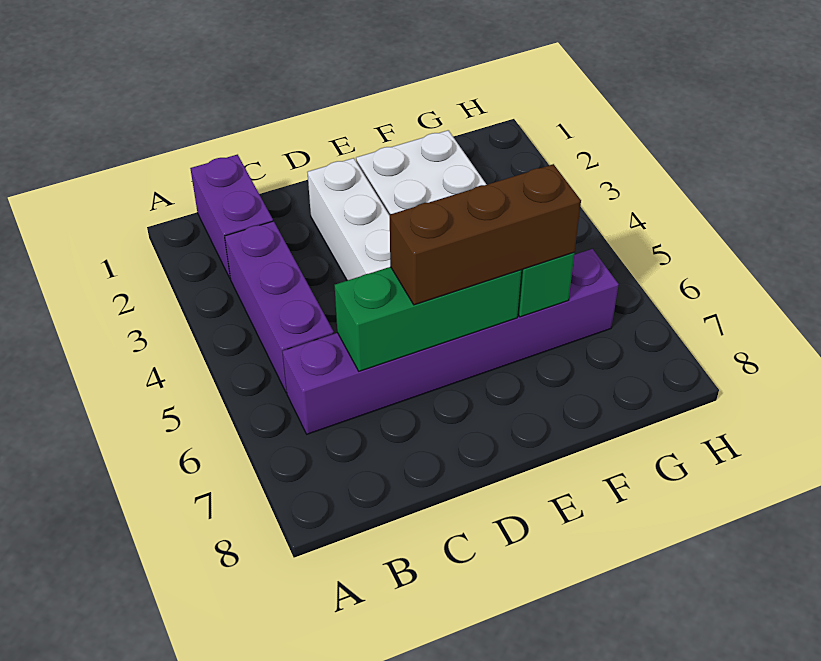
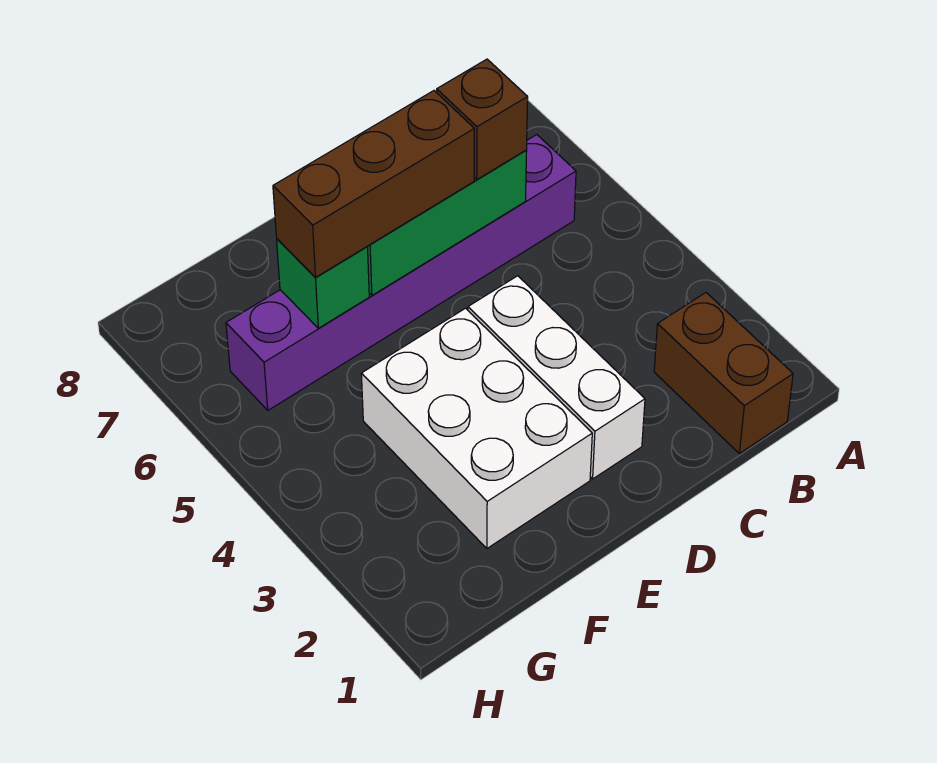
purple 1x2 brick [190,155,273,279] -> brown 1x2 brick [654,293,793,454]
purple 1x3 brick [225,221,334,393] -> none
none -> brown 1x1 brick [437,59,528,180]

